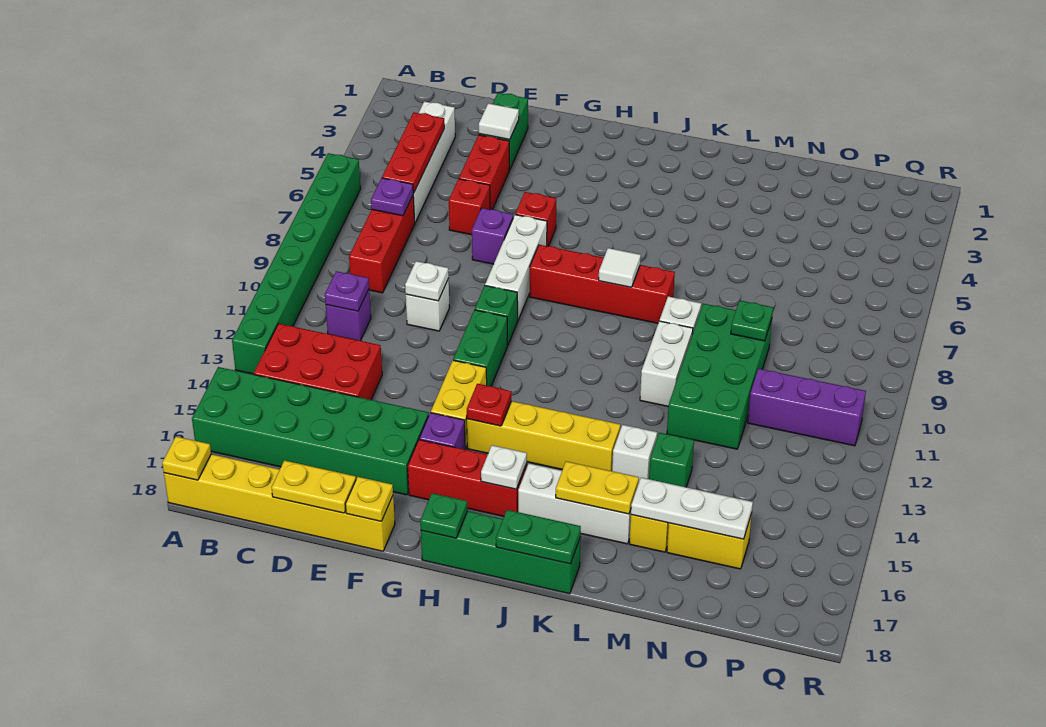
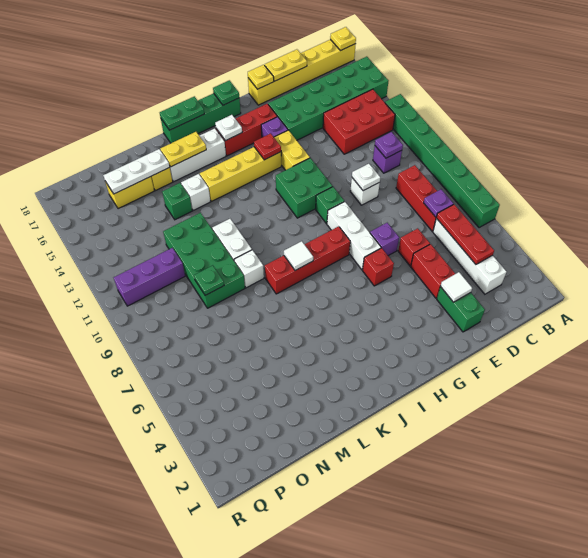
green 1x2 brick [453,310,507,386] -> green 2x2 brick [276,158,333,218]

